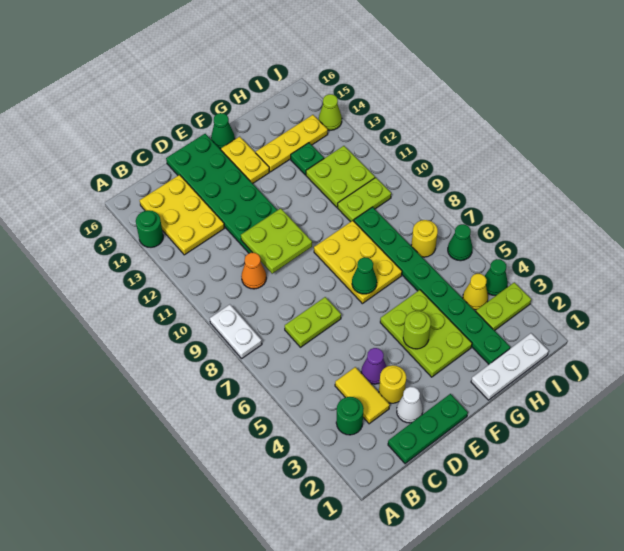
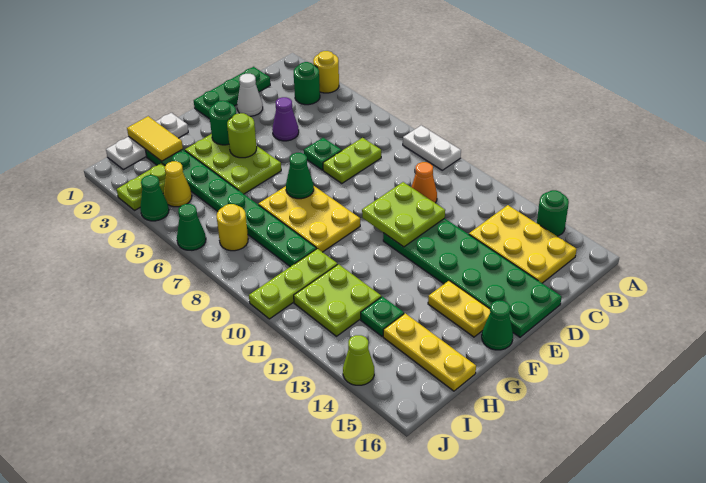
yellow 1x2 tile [335,367,390,424] -> yellow 1x2 tile moved to [127,116,183,161]
yellow 1x1 round brick [379,365,406,403] -> yellow 1x1 round brick moved to [313,51,339,93]
none -> green 1x1 plate [304,138,342,170]
none -> green 1x1 round brick [209,101,236,145]
yellow 1x3 plate [256,115,328,172] -> yellow 1x3 plate turned to [383,313,476,391]
lime 1x2 plate [338,178,391,222] -> lime 1x3 plate [249,249,338,319]

